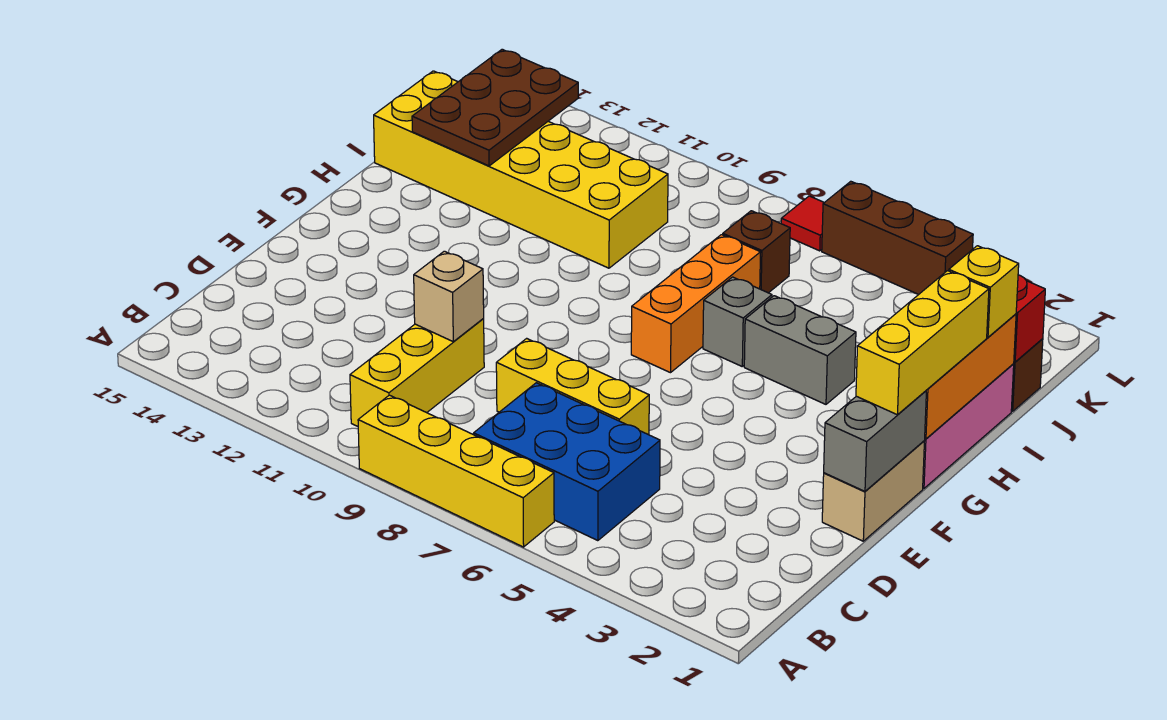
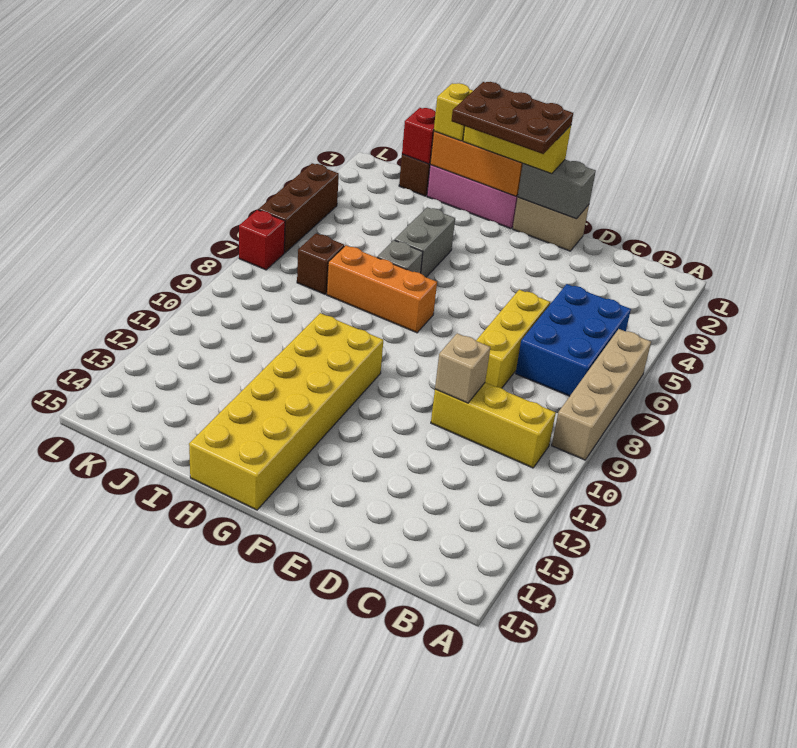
yellow 1x4 brick [358,395,554,547] -> tan 1x4 brick [552,329,651,460]
yellow 2x6 brick [374,71,668,268] -> yellow 2x6 brick moved to [189,313,383,510]
brown 2x3 plate [412,49,578,166] -> brown 2x3 plate moved to [452,82,573,154]
red 1x1 tile [781,196,824,251] -> red 1x1 brick [239,210,285,270]

